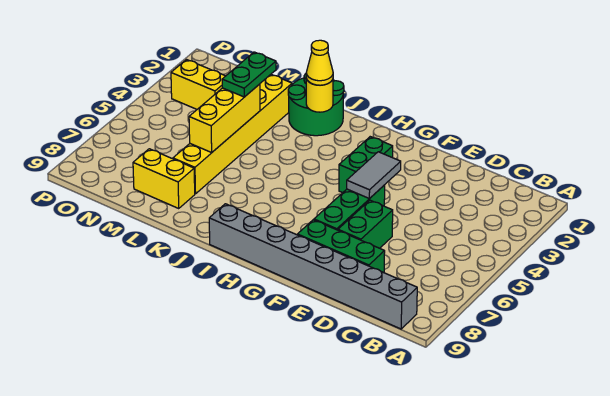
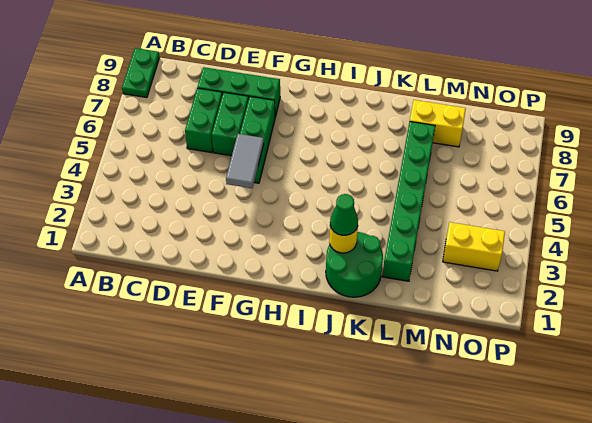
grey 1x8 brick [209,204,417,329] -> none
green 1x2 brick [339,137,393,193] -> green 1x2 brick moved to [185,88,222,153]
yellow 1x1 cone [306,40,333,85] -> green 1x1 cone [330,194,358,235]
yellow 1x6 brick [173,75,292,194] -> green 1x6 brick [382,122,435,281]
green 1x2 plate [222,52,276,97] -> green 1x2 plate moved to [122,48,160,98]
yellow 1x3 brick [189,84,260,152] -> none

